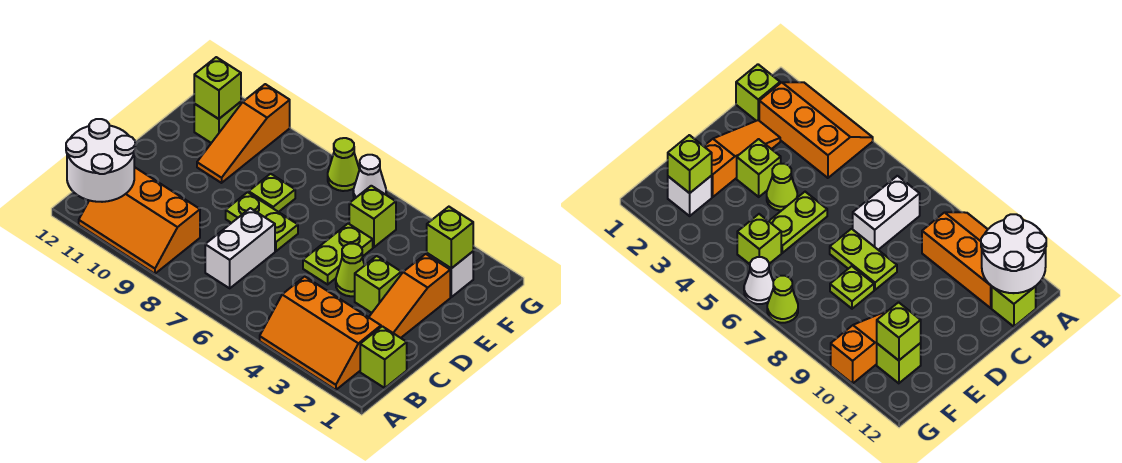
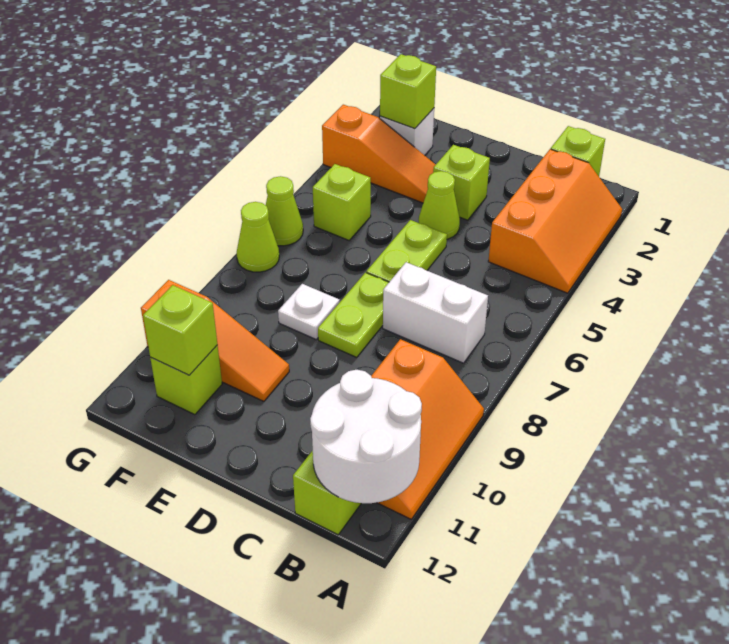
orange 1x3 slope [369,254,450,338] -> orange 1x3 slope moved to [322,105,436,203]
lime 1x2 plate [303,224,373,284] -> lime 1x2 plate turned to [366,220,447,282]
lime 1x1 plate [249,174,295,212] -> white 1x1 plate [278,284,340,339]
white 1x1 cone [353,155,386,199] -> lime 1x1 cone [266,176,303,246]

